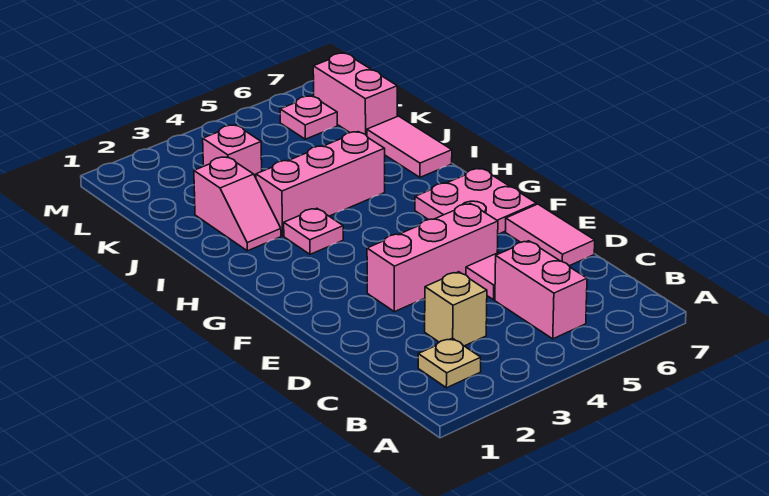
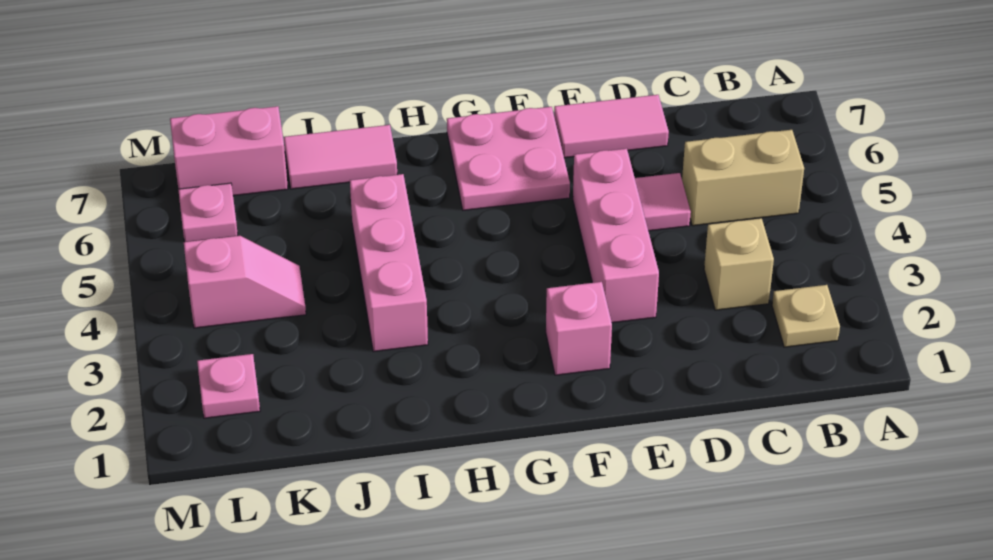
pink 1x2 brick [495,241,587,339] -> tan 1x2 brick [682,130,804,226]
pink 1x1 plate [284,208,343,254] -> pink 1x1 plate moved to [197,354,260,418]
pink 1x2 slope [194,157,281,251] -> pink 1x2 slope moved to [184,236,306,328]
pink 1x1 brick [203,125,262,178] -> pink 1x1 brick moved to [546,282,612,375]

